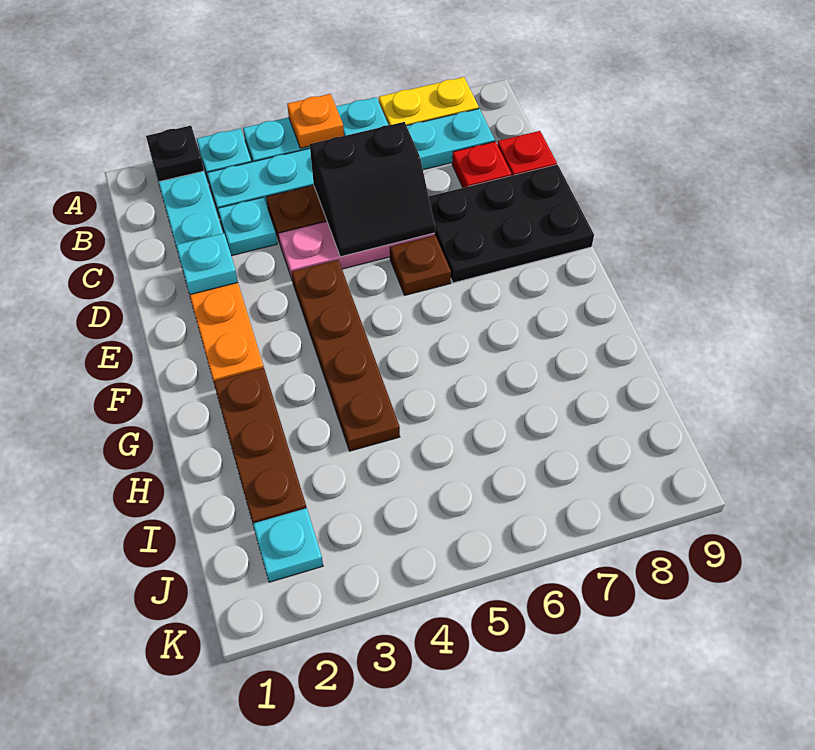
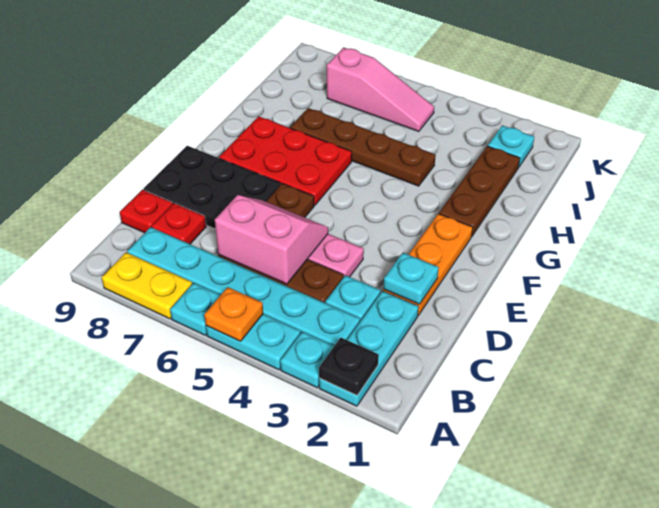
black 2x2 slope [310,122,435,257] -> pink 2x2 slope [215,195,328,284]
brown 1x4 plate [292,260,400,451] -> brown 1x4 plate turned to [290,108,436,186]
none -> red 2x3 plate [219,116,352,205]
none -> pink 1x3 slope [327,47,434,132]

